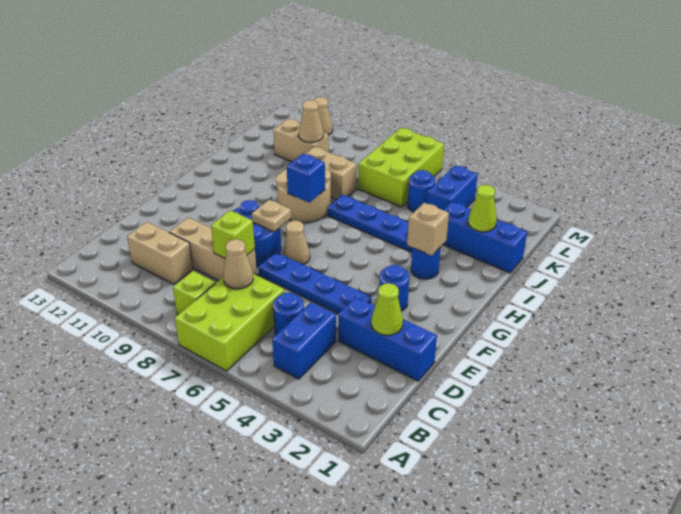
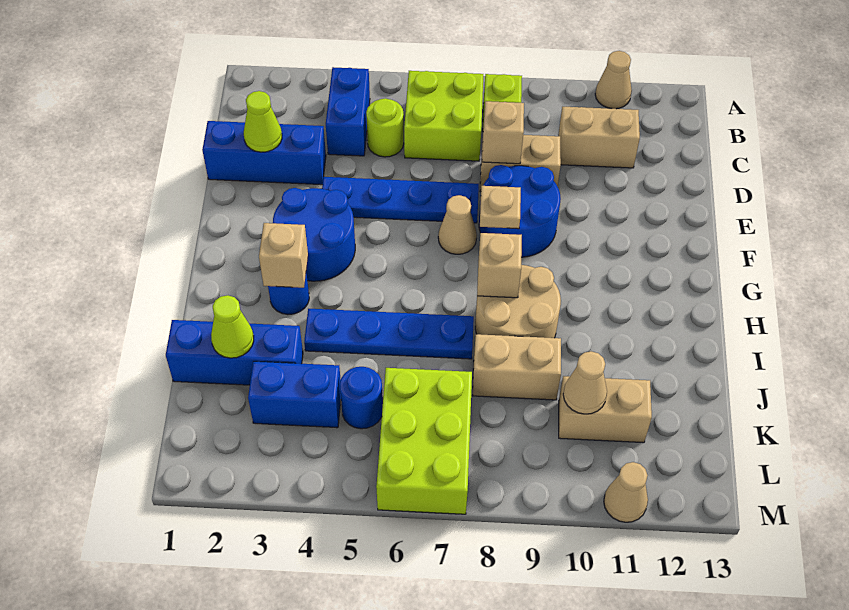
lime 2x3 brick [175,274,284,371] -> lime 2x2 brick [404,71,483,161]
blue 1x1 round brick [273,292,304,335] -> lime 1x1 round brick [366,98,404,157]
tan 1x1 cone [223,239,253,289] -> tan 1x1 cone moved to [595,51,632,109]
tan 1x3 brick [169,217,257,281] -> tan 1x2 brick [480,135,561,192]
lime 1x1 brick [211,210,255,259] -> tan 1x1 brick [482,101,524,164]
blue 1x1 round brick [379,265,409,311] -> blue 2x2 round brick [273,188,355,281]
blue 1x1 brick [287,154,325,202] -> tan 1x1 brick [477,233,522,298]
blue 1x2 brick [427,165,478,210] -> blue 1x2 brick turned to [248,361,341,428]

